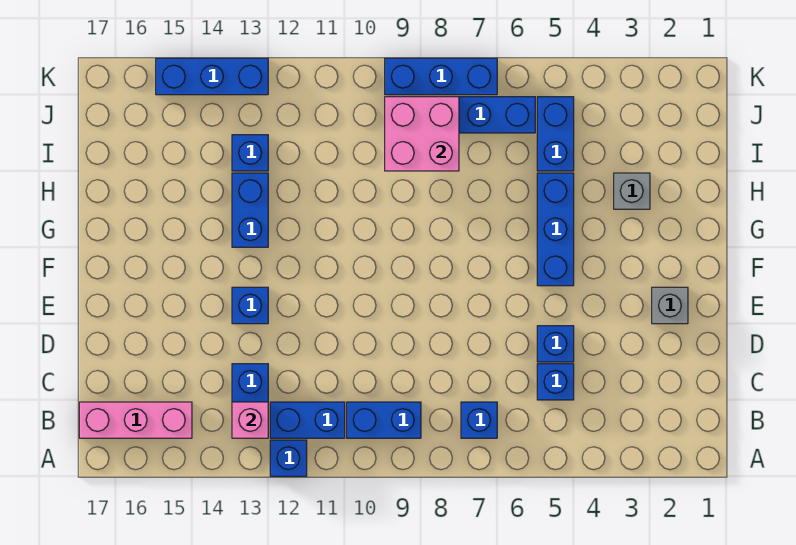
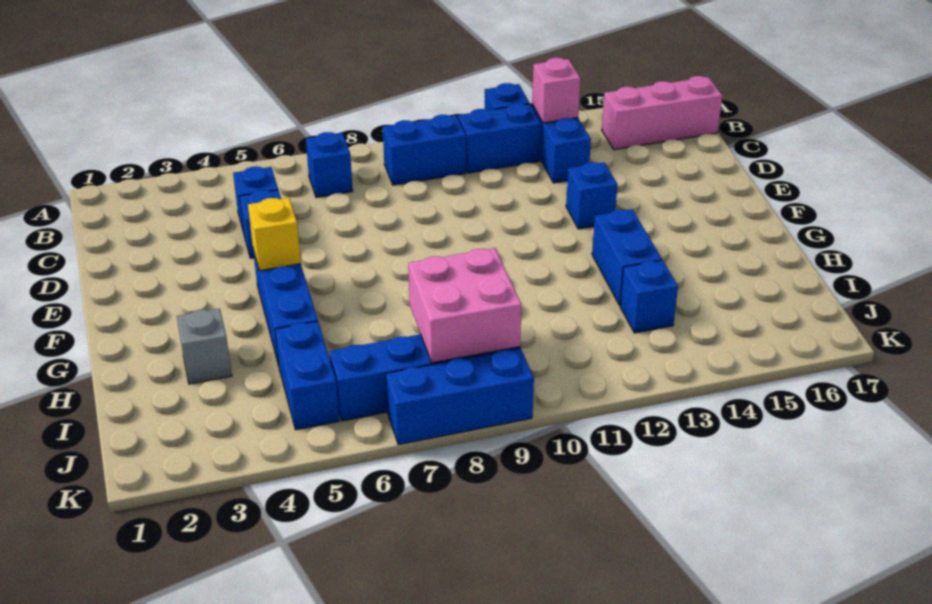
grey 1x1 brick [652,287,688,324] -> none
none -> yellow 1x1 brick [248,198,301,271]
blue 1x3 brick [156,58,268,95] -> none

